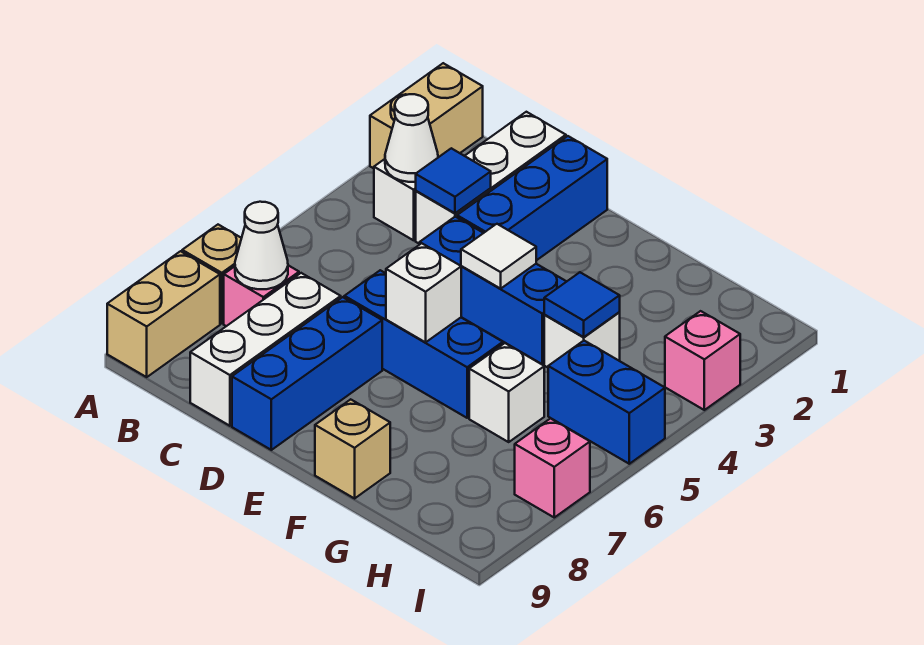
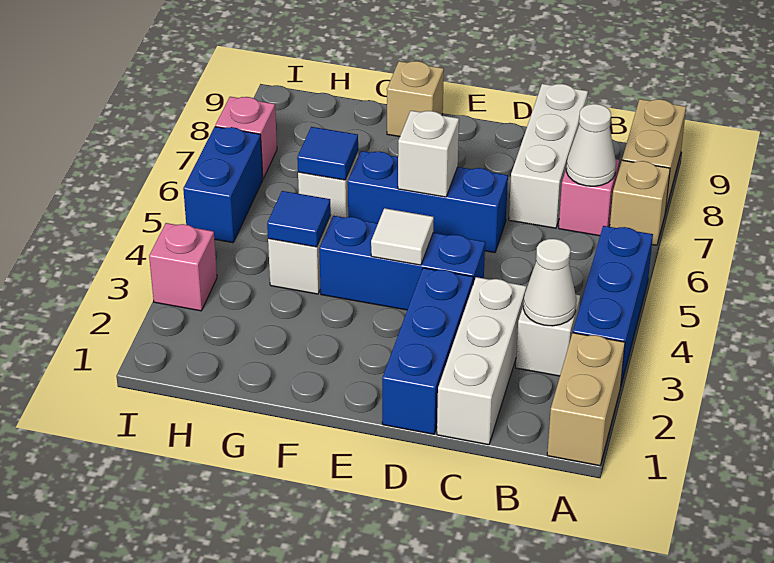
blue 1x1 tile [416,148,491,213] -> blue 1x1 tile moved to [297,127,358,180]
blue 1x3 brick [232,297,382,450] -> blue 1x3 brick moved to [573,226,653,384]
blue 1x2 brick [548,341,665,464] -> blue 1x2 brick turned to [183,127,263,243]

